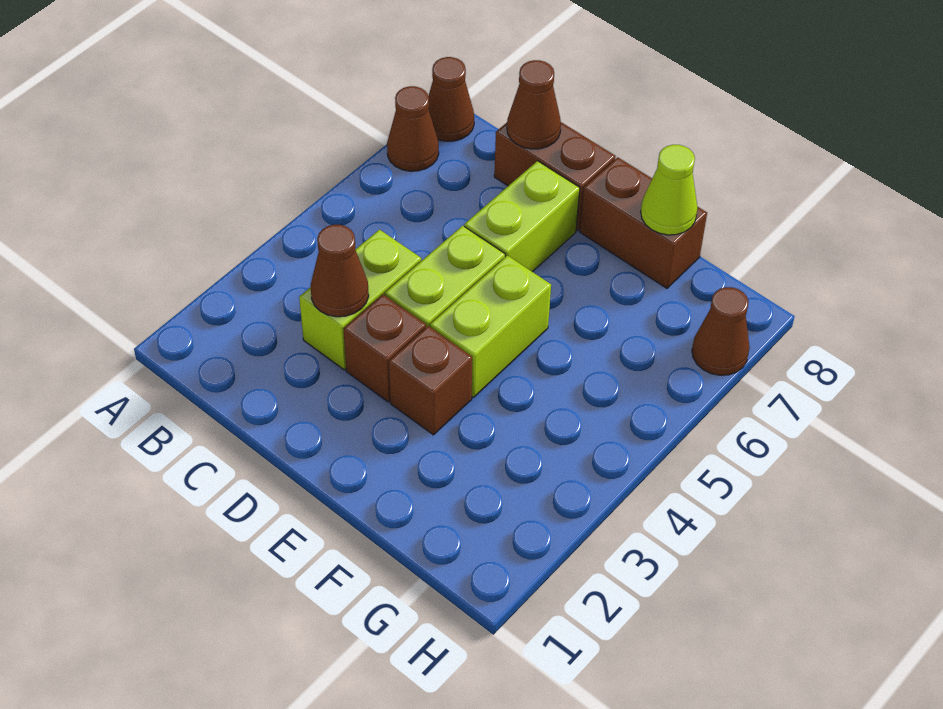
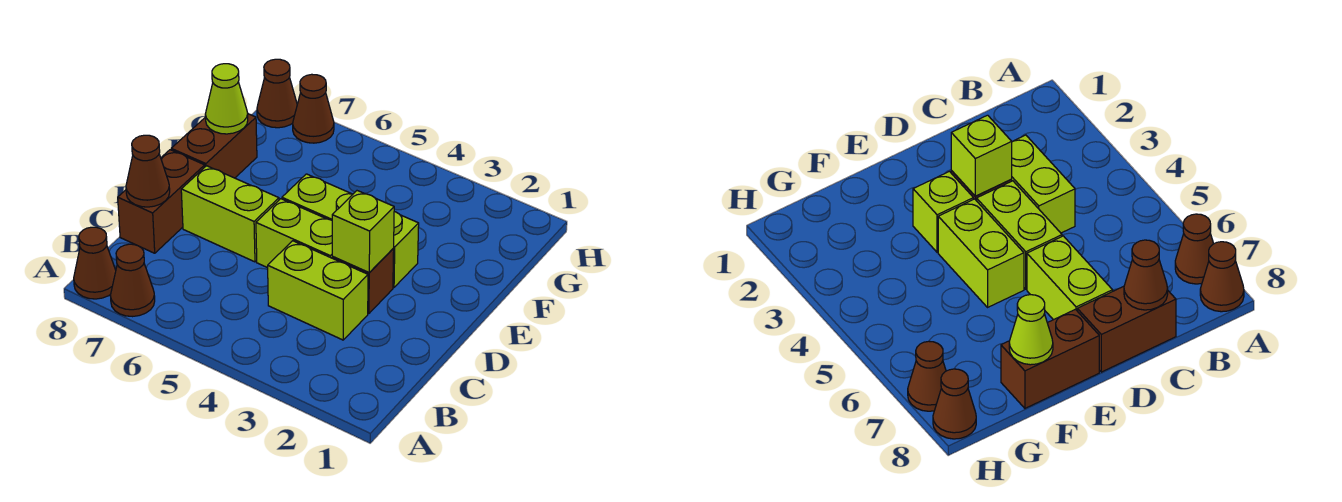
brown 1x1 cone [311,225,369,317] -> brown 1x1 cone moved to [257,59,297,128]
none -> lime 1x1 brick [332,191,394,273]
brown 1x1 brick [389,326,472,435] -> lime 1x1 brick [393,212,419,287]

